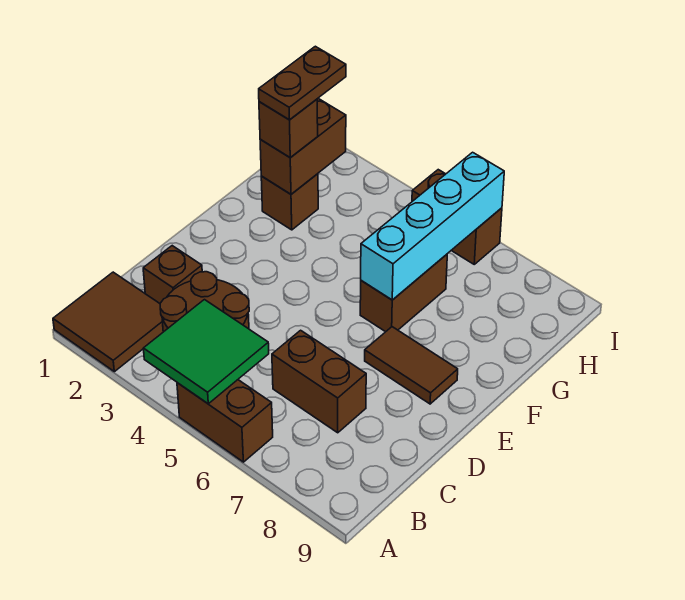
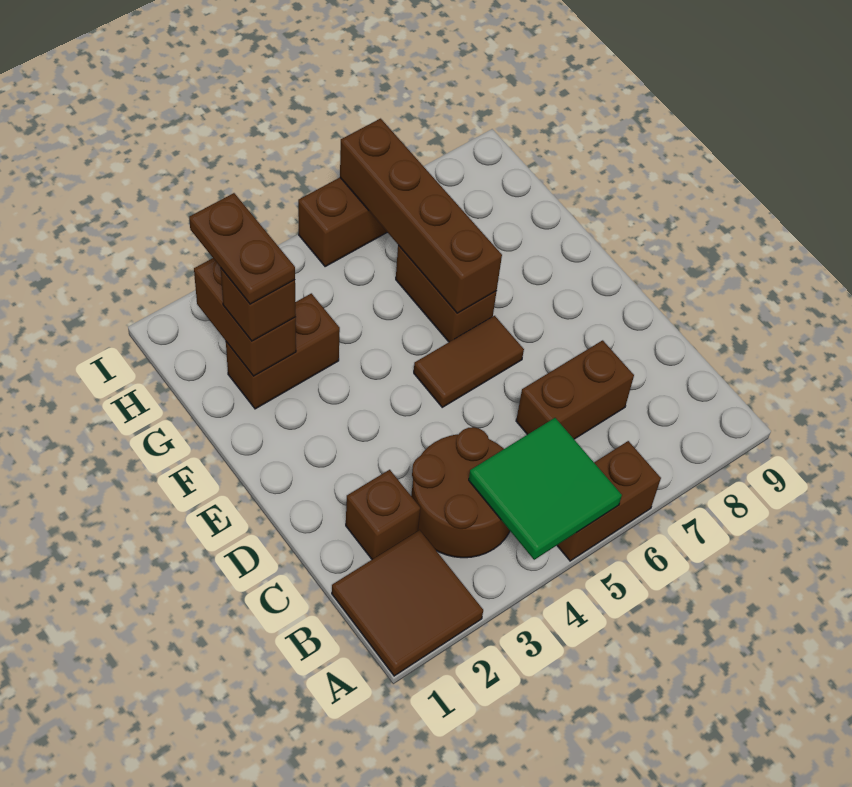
brown 1x2 tile [365,327,458,404] -> brown 1x2 tile moved to [414,316,524,407]
cyan 1x4 brick [361,152,504,300] -> brown 1x4 brick [340,119,502,313]
brown 1x1 brick [261,174,318,230] -> brown 1x2 brick [226,293,340,409]

